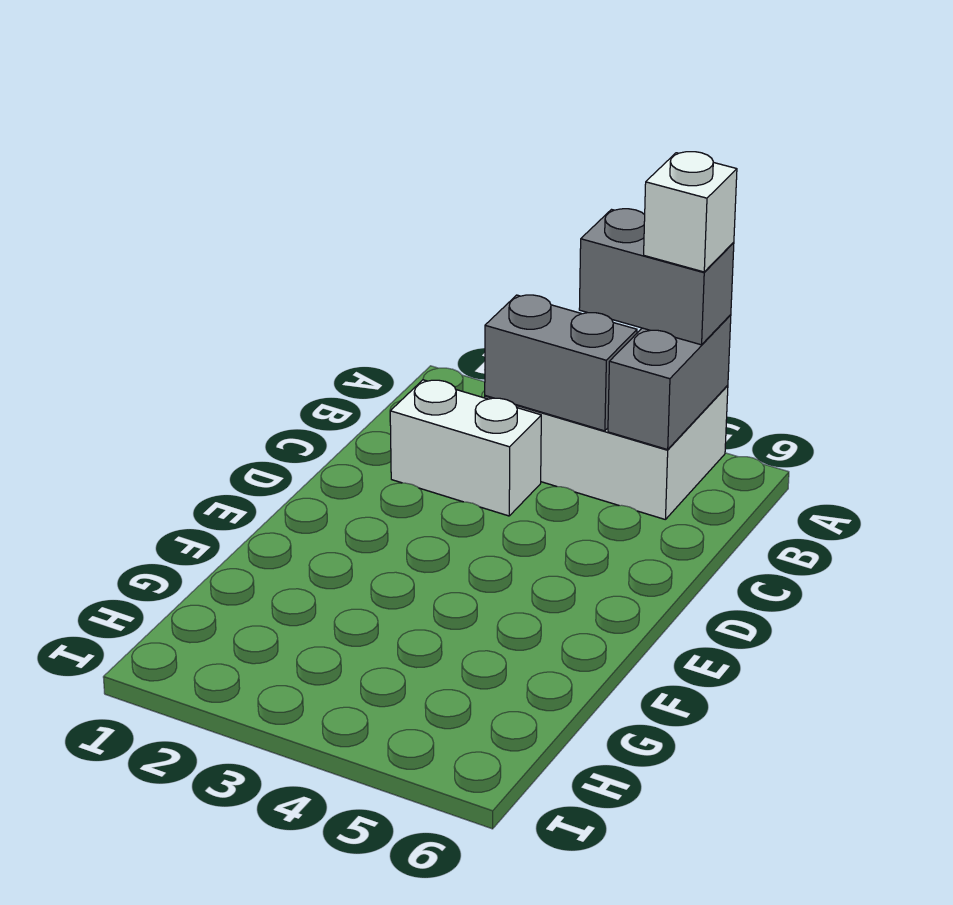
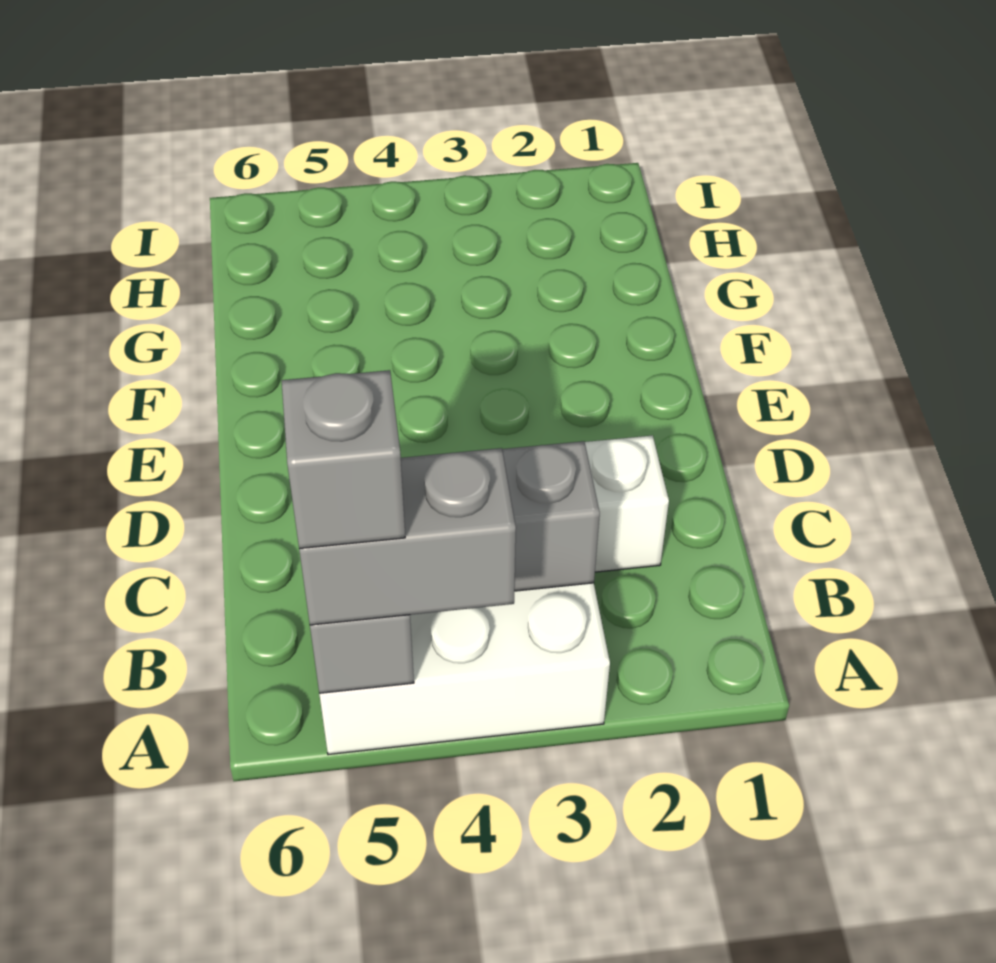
white 1x1 brick [644,152,737,272] -> grey 1x1 brick [282,370,405,549]

